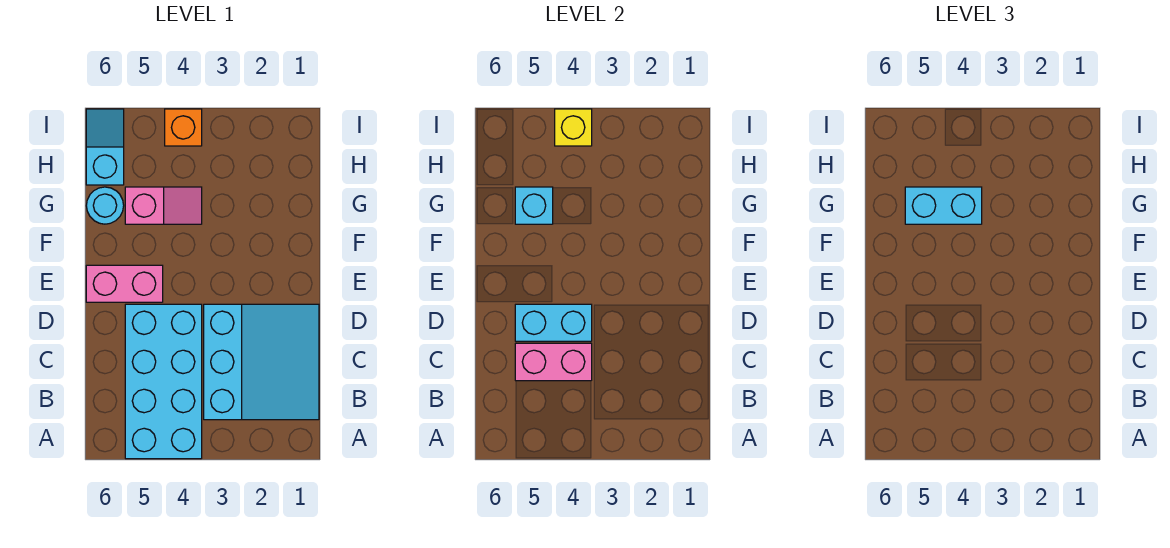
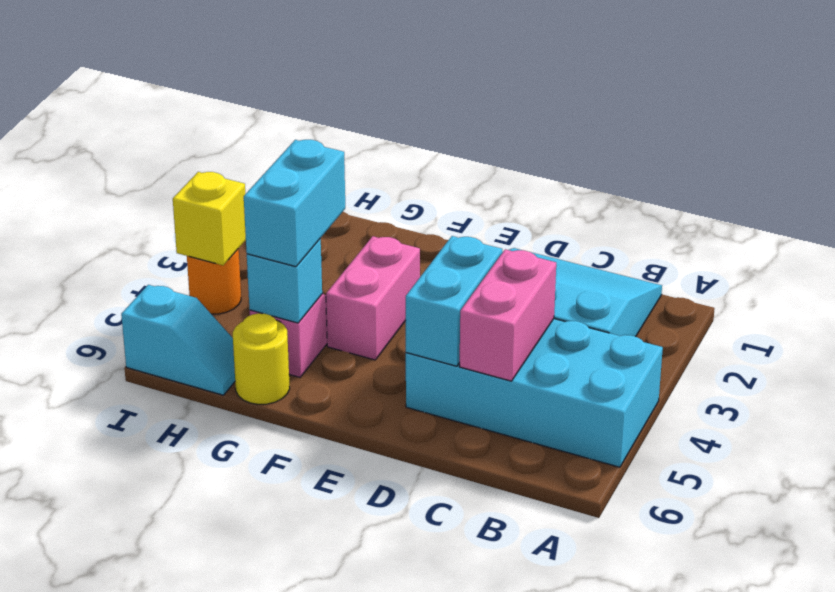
pink 1x2 brick [86,265,163,302] -> pink 1x2 brick moved to [326,236,420,360]
cyan 1x1 round brick [86,187,124,224] -> yellow 1x1 round brick [233,313,290,404]
cyan 1x2 slope [86,109,124,185] -> cyan 1x2 slope turned to [121,285,235,395]
orange 1x1 brick [165,109,202,146] -> orange 1x1 round brick [187,248,241,314]

